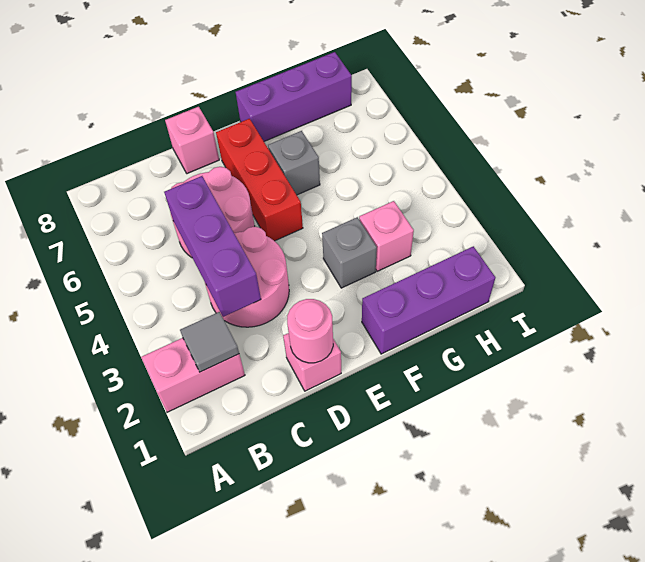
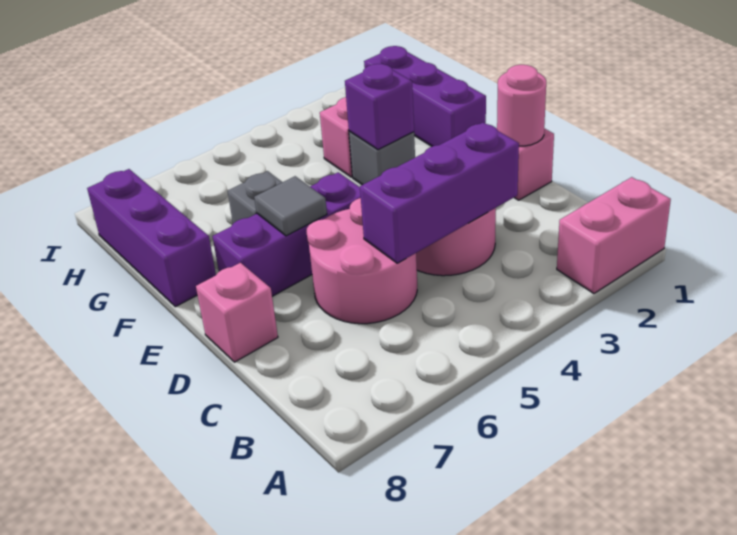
pink 1x2 brick [141,338,245,412] -> pink 1x2 brick turned to [557,177,671,294]
grey 1x1 tile [180,312,239,372] -> grey 1x1 tile moved to [254,176,327,236]
red 1x3 brick [216,119,303,241] -> purple 1x3 brick [212,172,361,296]
none -> purple 1x1 brick [345,64,414,150]

